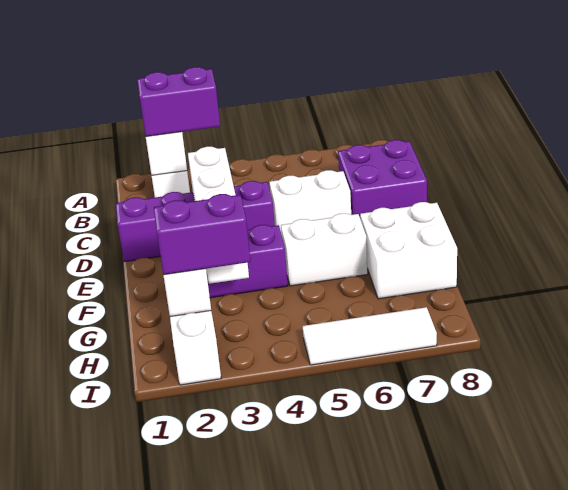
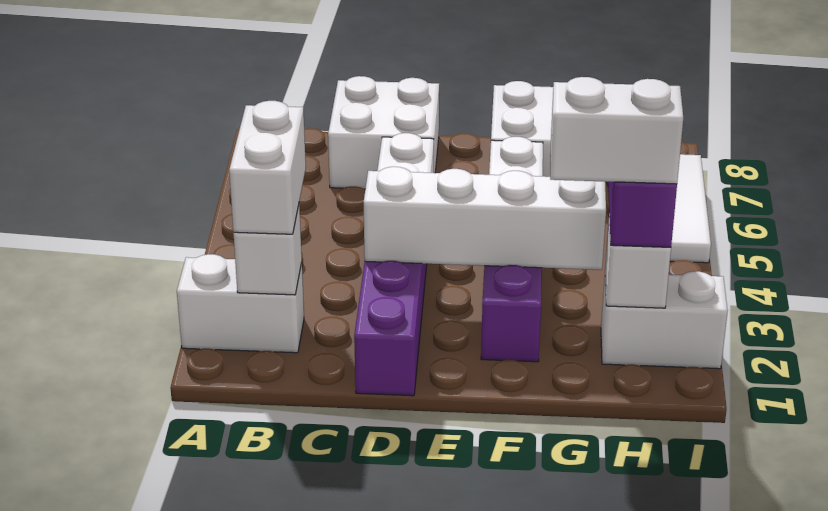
purple 1x2 brick [137,67,220,137] -> white 1x2 brick [229,101,306,234]
purple 2x2 brick [338,140,427,219] -> white 2x2 brick [328,76,439,189]
none -> white 1x2 brick [550,77,683,184]

